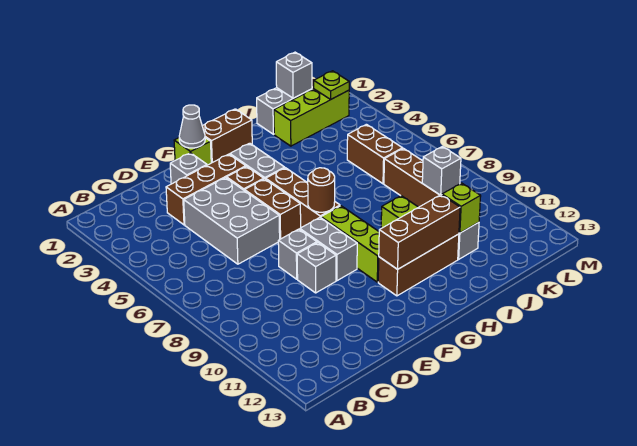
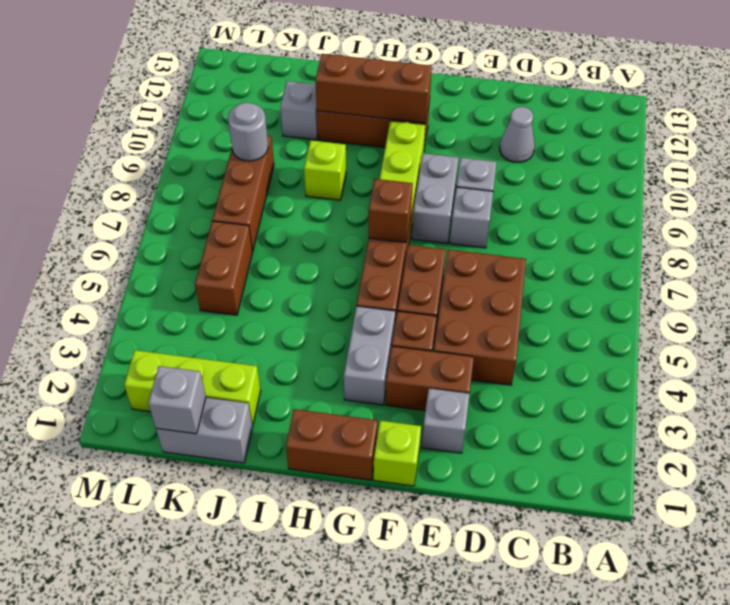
brown 1x3 brick [166,154,246,225] -> brown 1x2 brick [386,346,474,411]
grey 2x3 brick [184,178,280,264] -> brown 2x3 brick [434,249,526,385]
grey 1x1 cone [179,105,205,148] -> grey 1x1 cone moved to [500,107,535,162]
brown 1x1 round brick [308,168,335,212] -> brown 1x1 brick [369,179,413,242]
lime 1x1 brick [442,183,481,233] -> none
grey 1x1 brick [422,146,461,195] -> grey 1x1 round brick [228,103,268,161]
lime 1x1 plate [314,71,349,99] -> none

